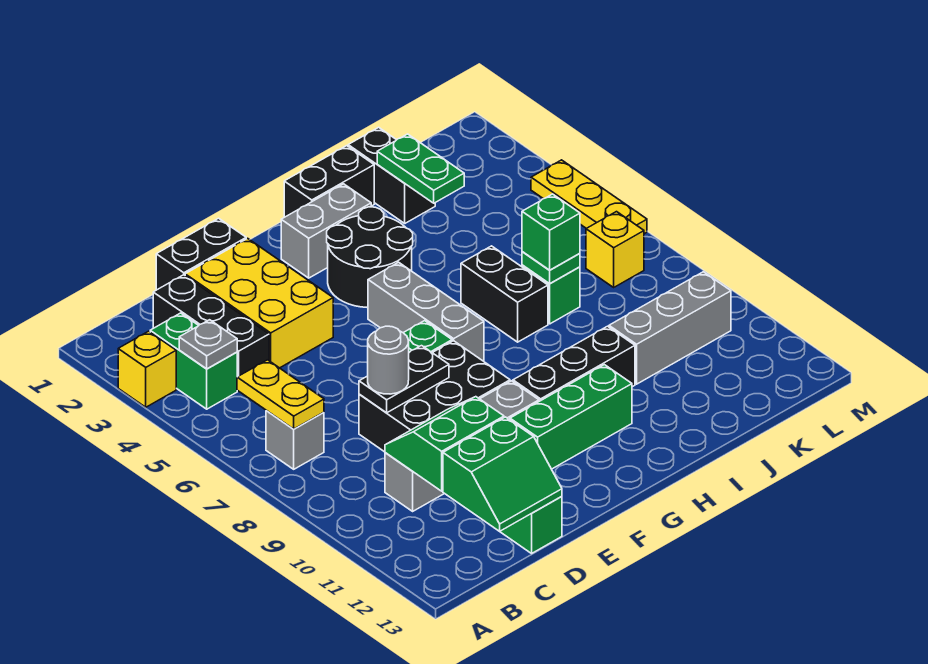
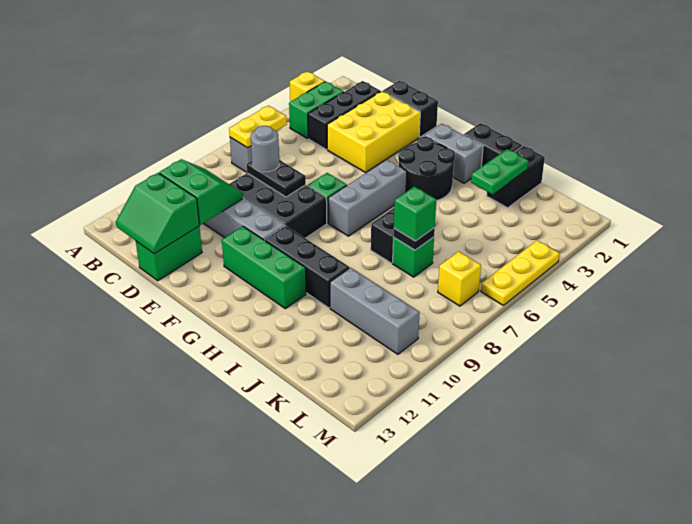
grey 1x1 plate [179,320,237,369] -> none
green 1x1 plate [522,252,580,283] -> black 1x1 plate [393,228,435,250]

